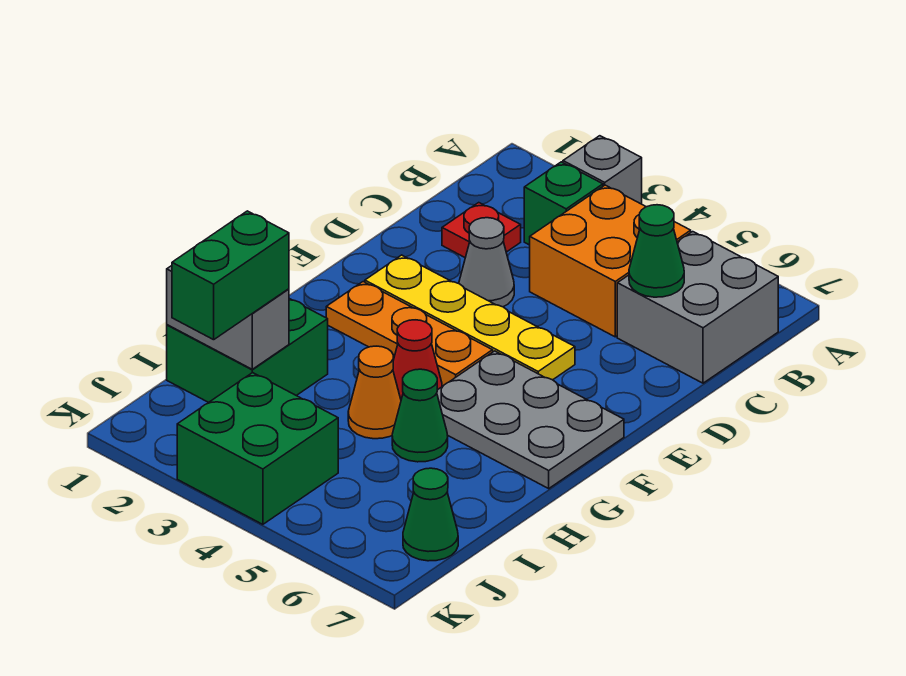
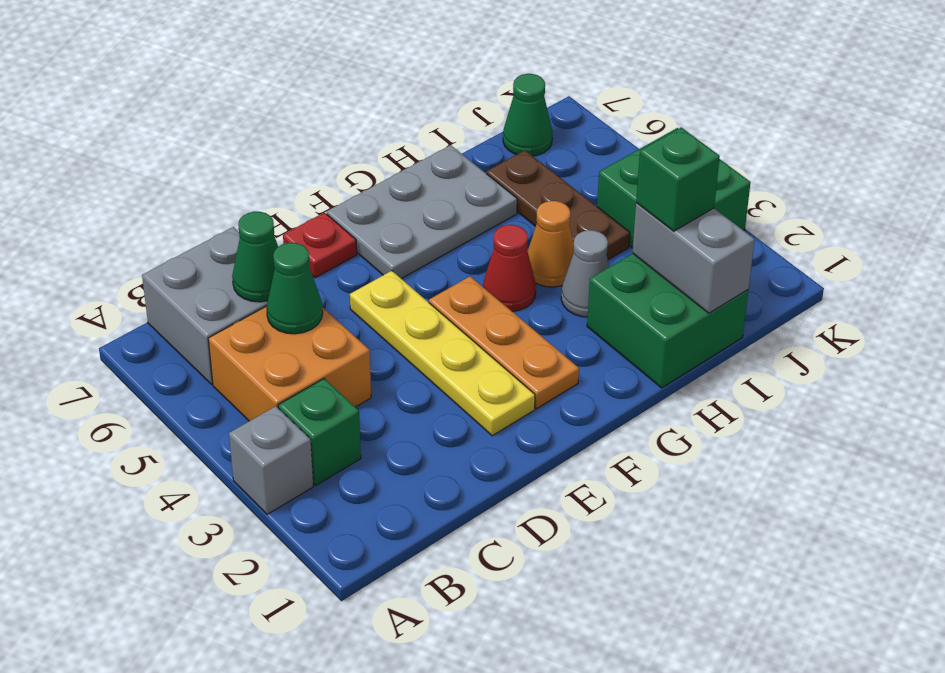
red 1x1 plate [442,203,521,258] -> red 1x1 plate moved to [283,213,357,278]
grey 1x1 cone [459,218,514,307] -> grey 1x1 cone moved to [561,230,609,317]
grey 2x3 plate [437,351,624,488] -> grey 2x3 plate turned to [327,145,517,279]
green 1x1 cone [392,369,448,462] -> green 1x1 cone moved to [266,243,323,334]
green 1x2 brick [172,211,289,340] -> green 1x1 brick [636,127,720,231]
none -> brown 1x3 plate [486,150,630,260]

